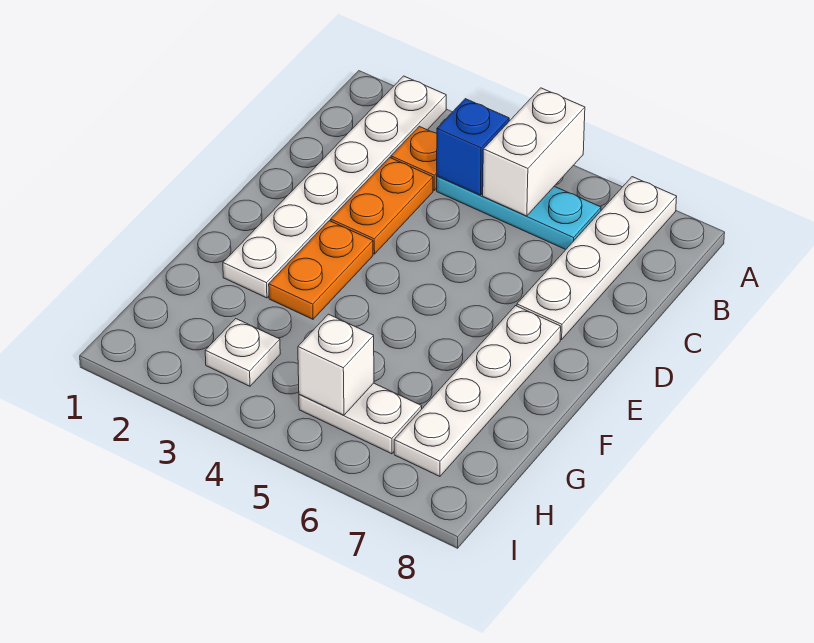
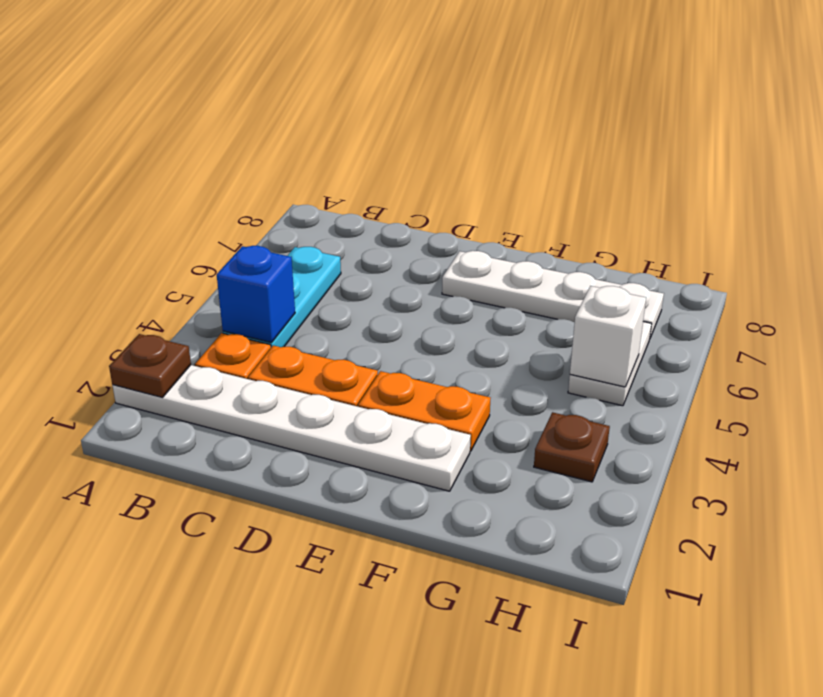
none -> brown 1x1 plate [109,334,191,397]
white 1x2 brick [483,88,585,216] -> none
white 1x4 plate [517,177,677,340] -> none
white 1x1 plate [205,319,280,386] -> brown 1x1 plate [534,412,610,482]

